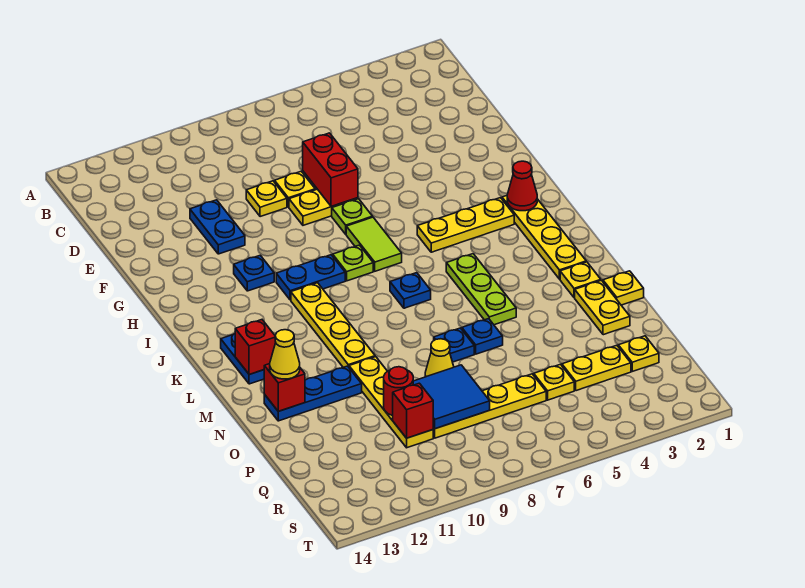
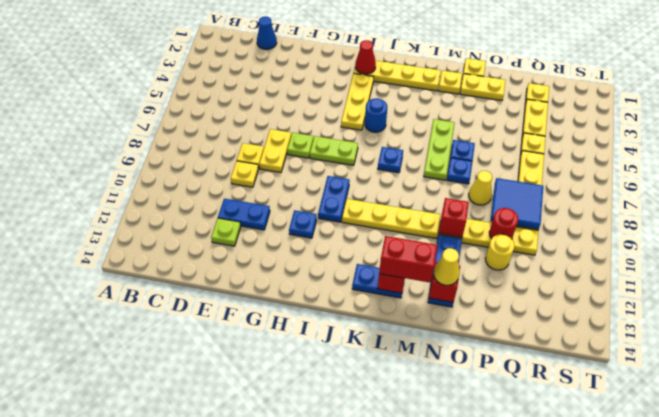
none -> blue 1x1 cone [257,16,277,49]
red 1x2 brick [303,133,358,207] -> red 1x2 brick moved to [379,236,437,283]
lime 1x2 tile [346,217,402,271] -> lime 1x2 plate [310,136,358,165]
lime 1x1 plate [333,245,373,281] -> lime 1x1 plate moved to [211,218,241,246]
none -> blue 1x1 round brick [365,98,387,132]
lime 1x3 plate [446,254,516,325] -> lime 1x3 plate turned to [424,119,455,180]
none -> yellow 1x1 round brick [485,234,515,270]
red 1x1 brick [393,383,433,438] -> red 1x1 brick moved to [439,198,469,237]

